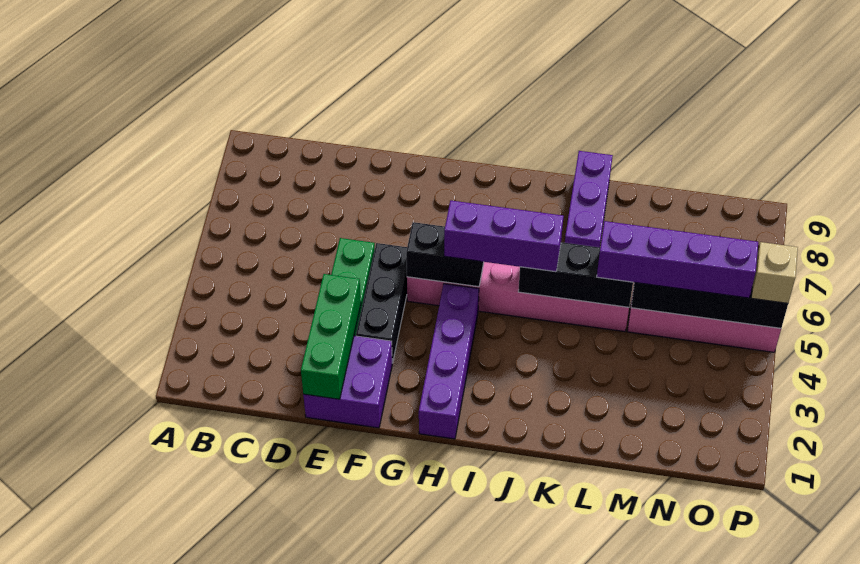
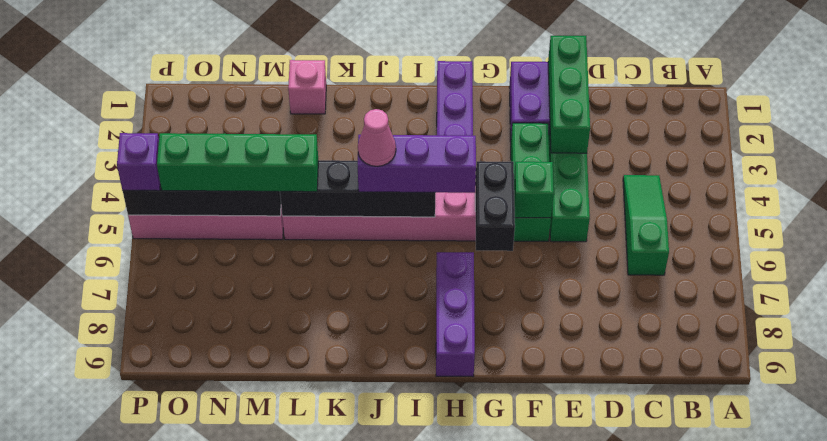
none -> green 1x3 slope [623,175,669,275]
black 1x3 brick [356,243,407,363] -> green 1x3 brick [511,123,551,241]
none -> green 1x1 brick [514,162,554,218]
black 1x2 brick [406,222,484,287] -> black 1x2 brick turned to [475,161,515,251]
black 1x3 brick [518,242,633,307] -> black 1x4 brick [280,160,435,217]
none -> pink 1x1 cone [358,109,396,166]
purple 1x3 brick [565,151,613,247] -> purple 1x3 brick moved to [436,252,475,377]
none -> pink 1x1 brick [288,60,326,114]
purple 1x4 brick [597,221,758,298] -> green 1x4 brick [157,133,318,192]
tan 1x1 brick [751,242,798,303] -> purple 1x1 brick [117,133,160,191]

